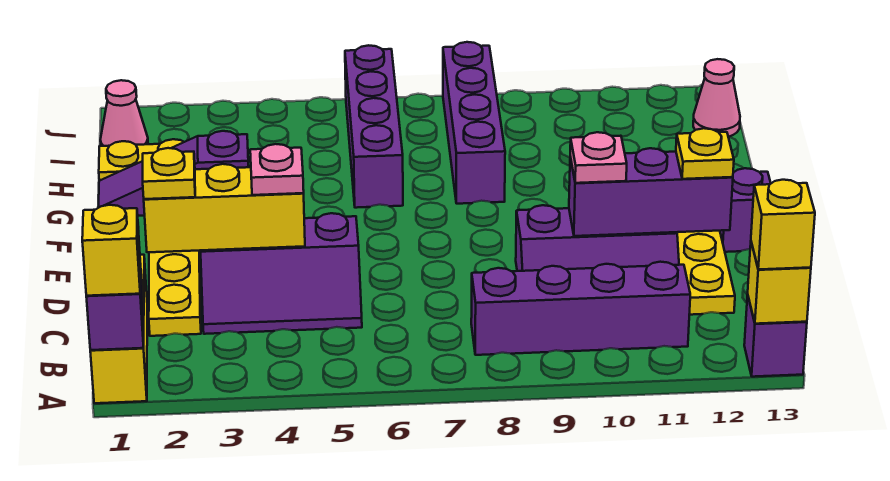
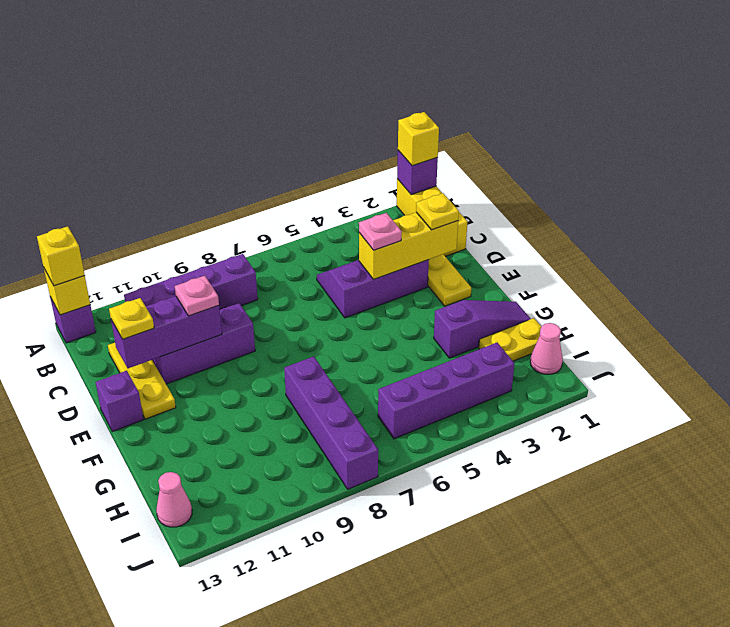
purple 1x4 brick [345,45,403,208] -> purple 1x4 brick turned to [378,343,515,439]

